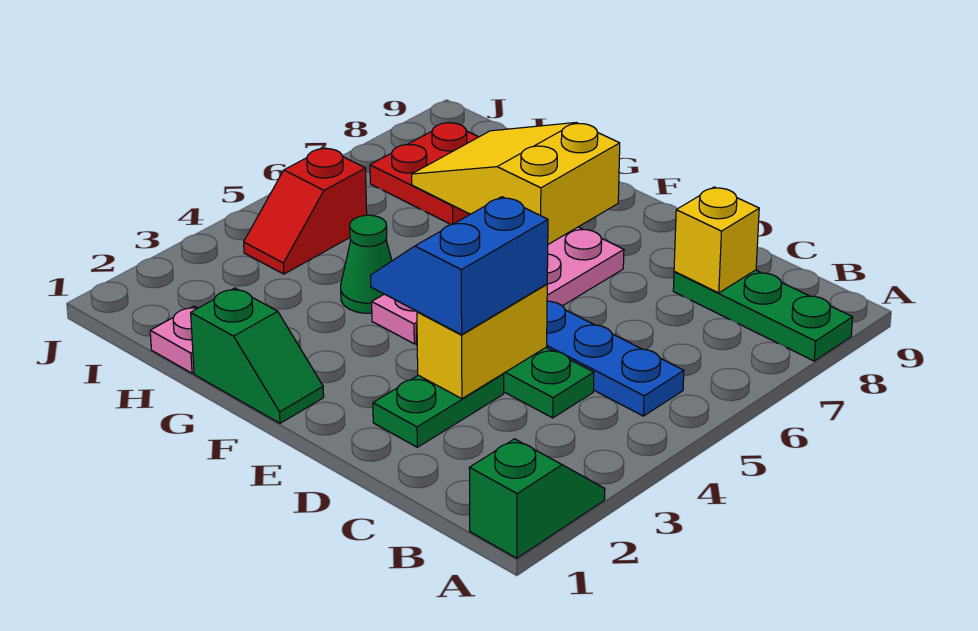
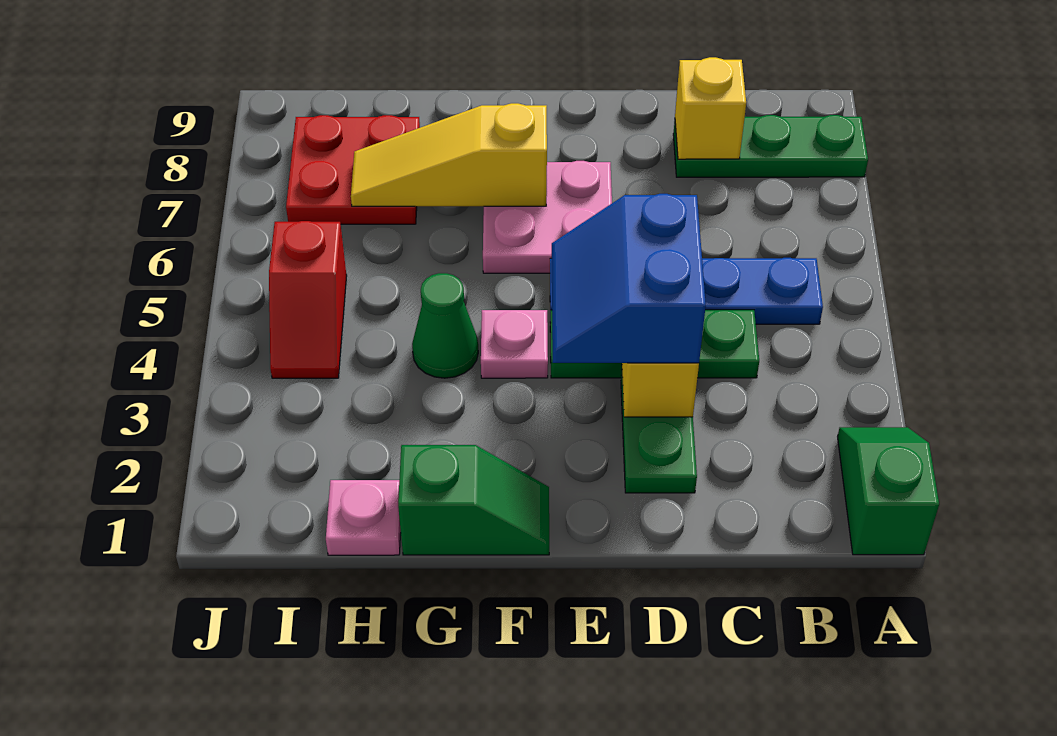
yellow 2x3 slope [412,123,620,244] -> yellow 1x3 slope [351,103,547,206]

